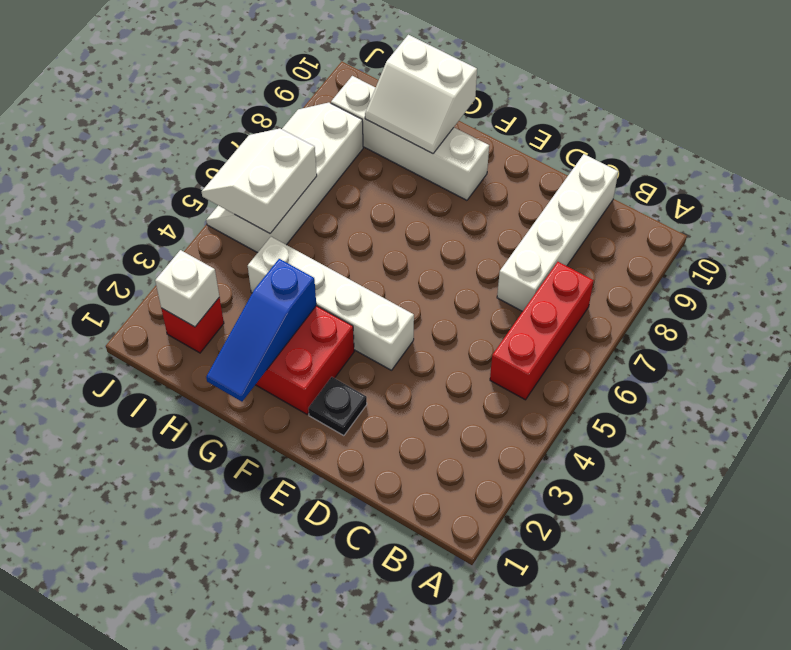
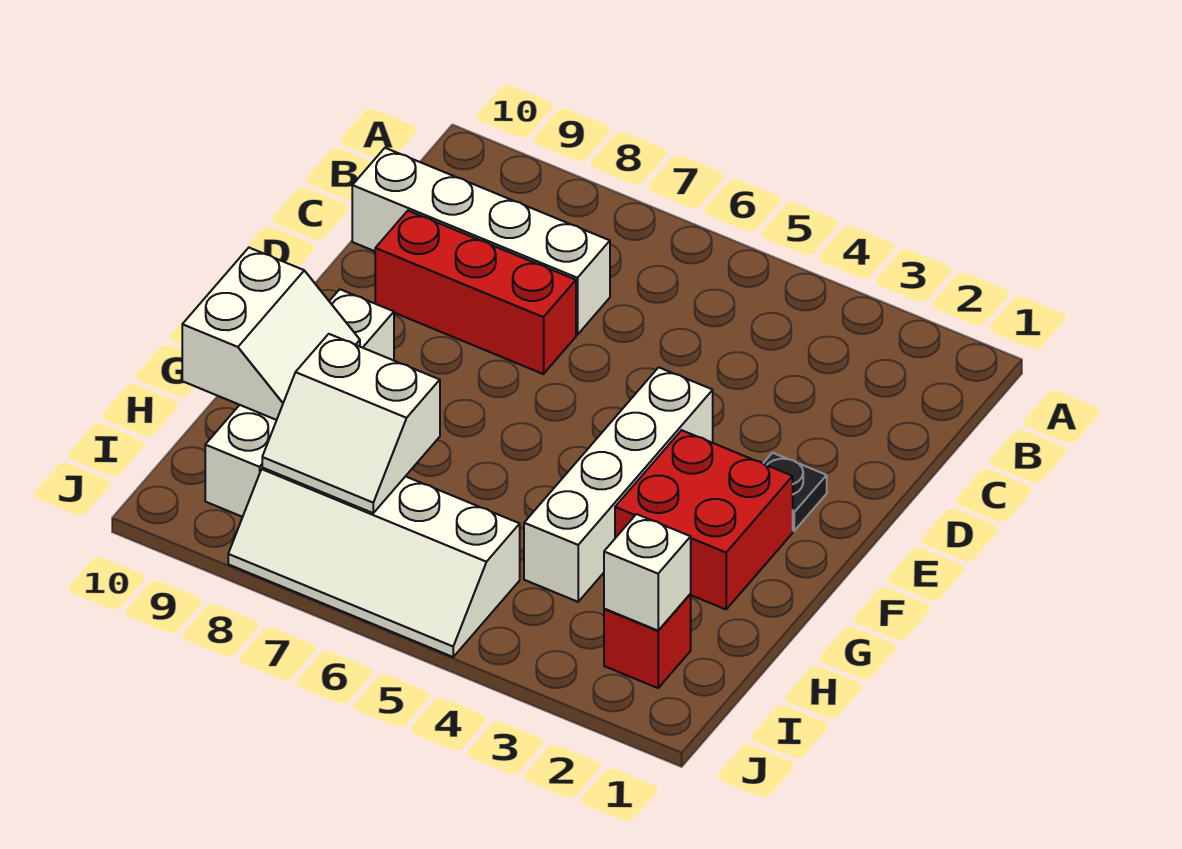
red 1x3 brick [490,262,594,400] -> red 1x3 brick moved to [375,211,576,374]
blue 1x3 slope [206,259,316,402] -> none
white 2x2 slope [202,128,317,233] -> white 2x2 slope moved to [262,334,440,513]

